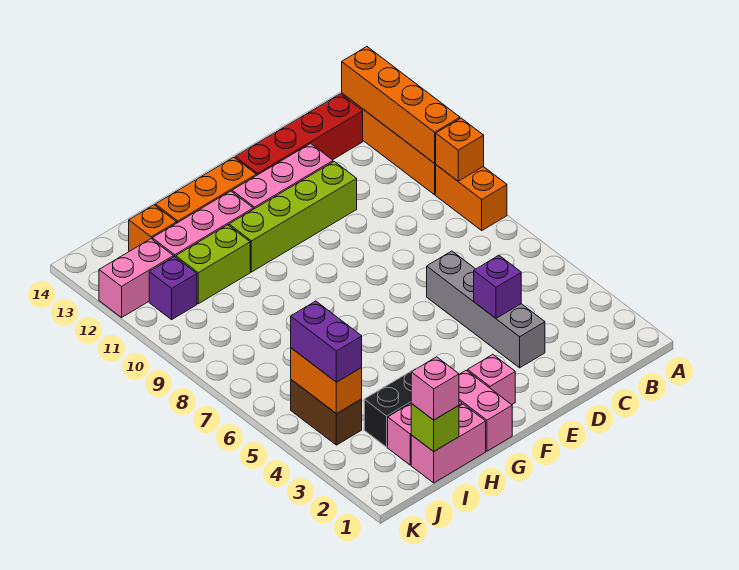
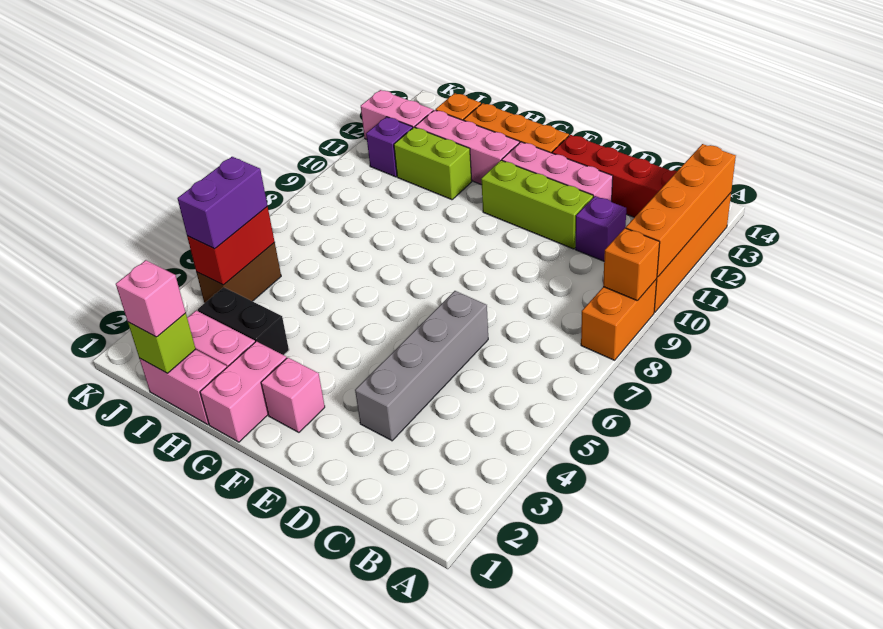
purple 1x1 brick [474,255,521,318] -> purple 1x1 brick moved to [575,196,626,261]
lime 1x4 brick [229,162,357,272] -> lime 1x3 brick [481,160,593,249]
orange 1x2 brick [291,348,362,414] -> red 1x2 brick [187,206,275,285]

